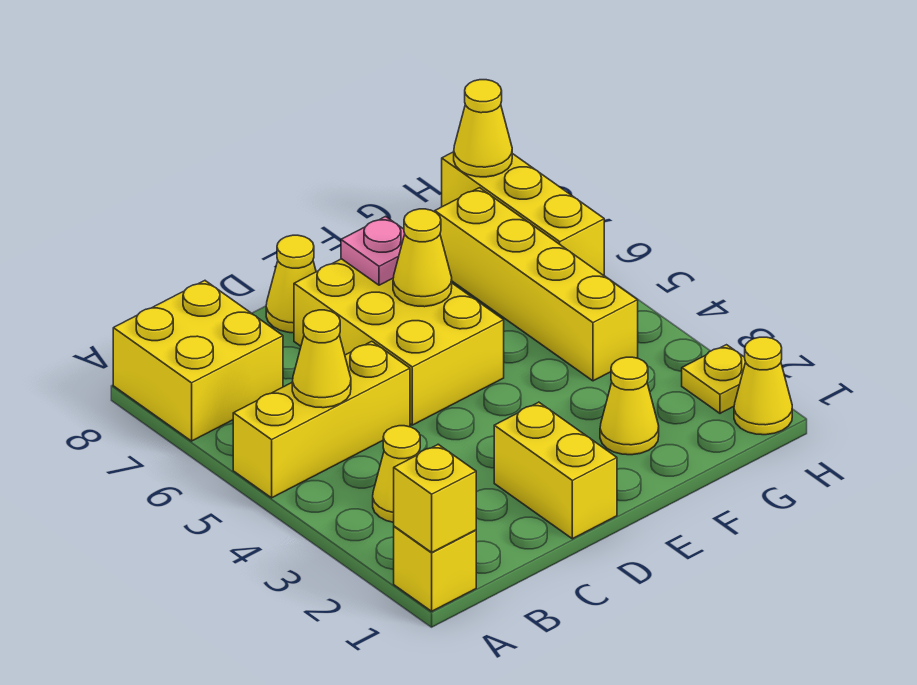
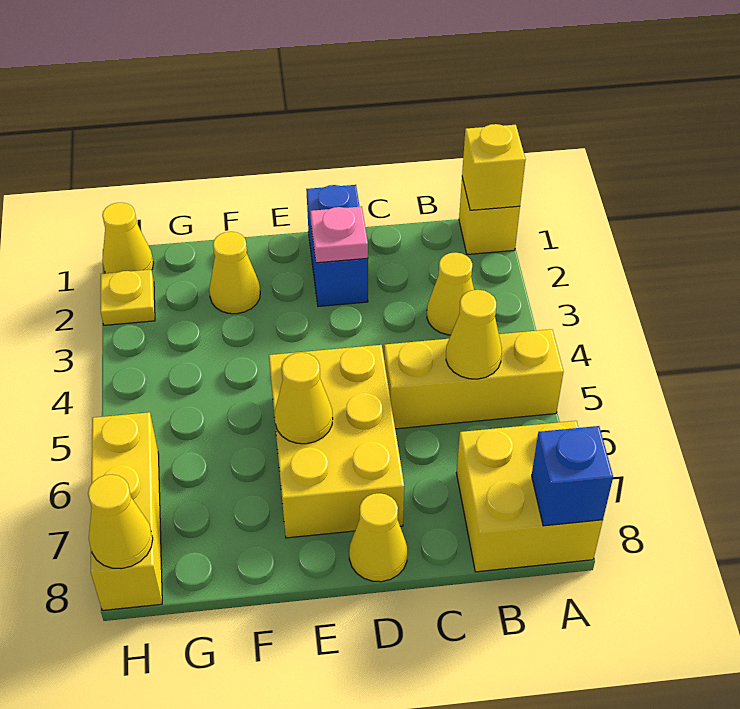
none -> blue 1x1 brick [532,426,613,526]
yellow 1x2 brick [494,402,617,539] -> blue 1x2 brick [306,185,368,306]
pink 1x1 plate [341,216,405,285] -> pink 1x1 plate moved to [310,206,368,263]
yellow 1x4 brick [435,188,638,381] -> none

